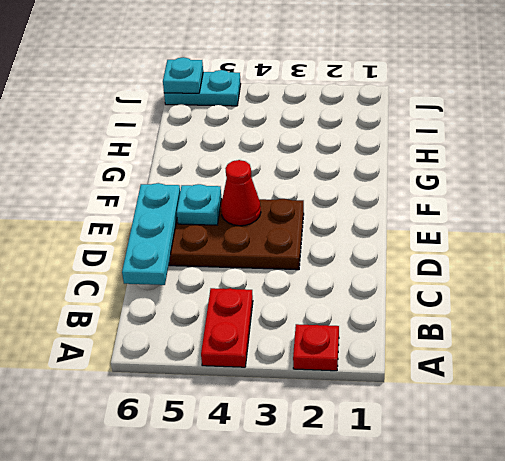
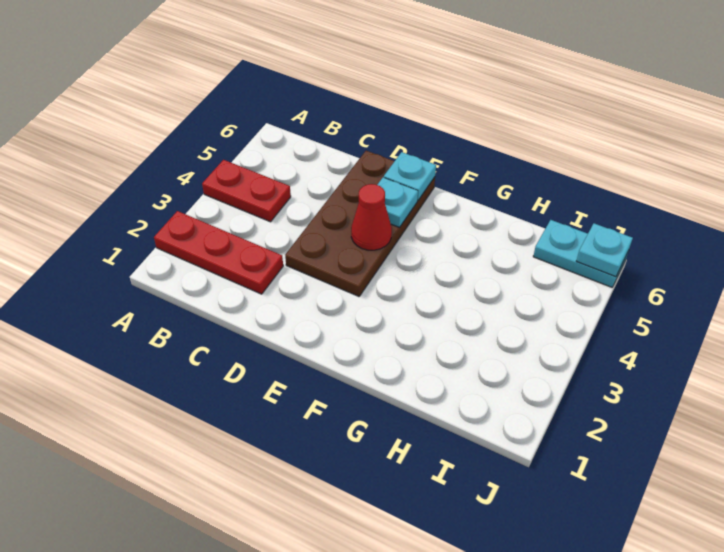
red 1x1 plate [293,324,339,371] -> red 1x3 plate [154,211,283,294]
cyan 1x3 plate [122,183,180,285] -> cyan 1x1 plate [384,152,436,200]
cyan 1x2 plate [164,70,241,106] -> cyan 1x2 plate turned to [533,220,629,287]

